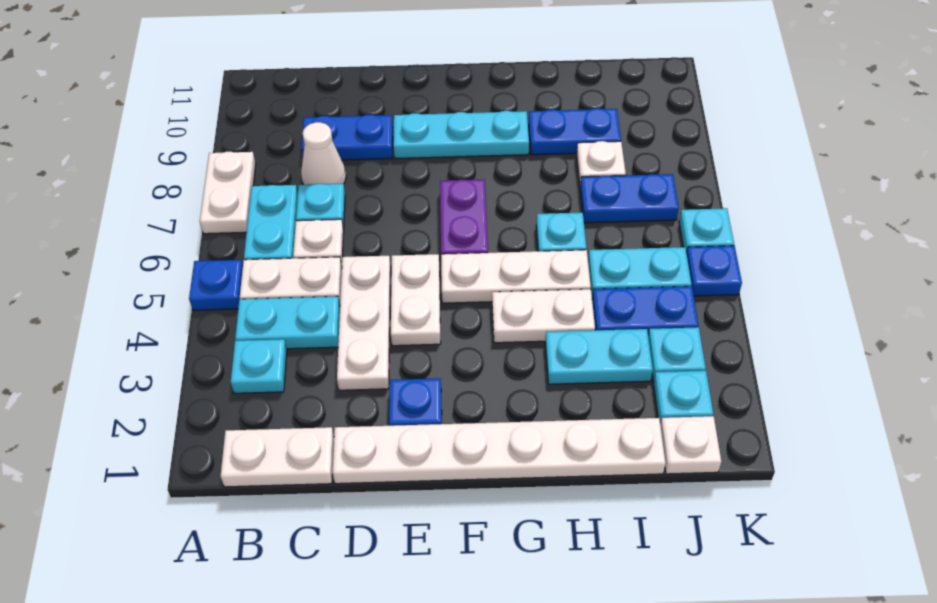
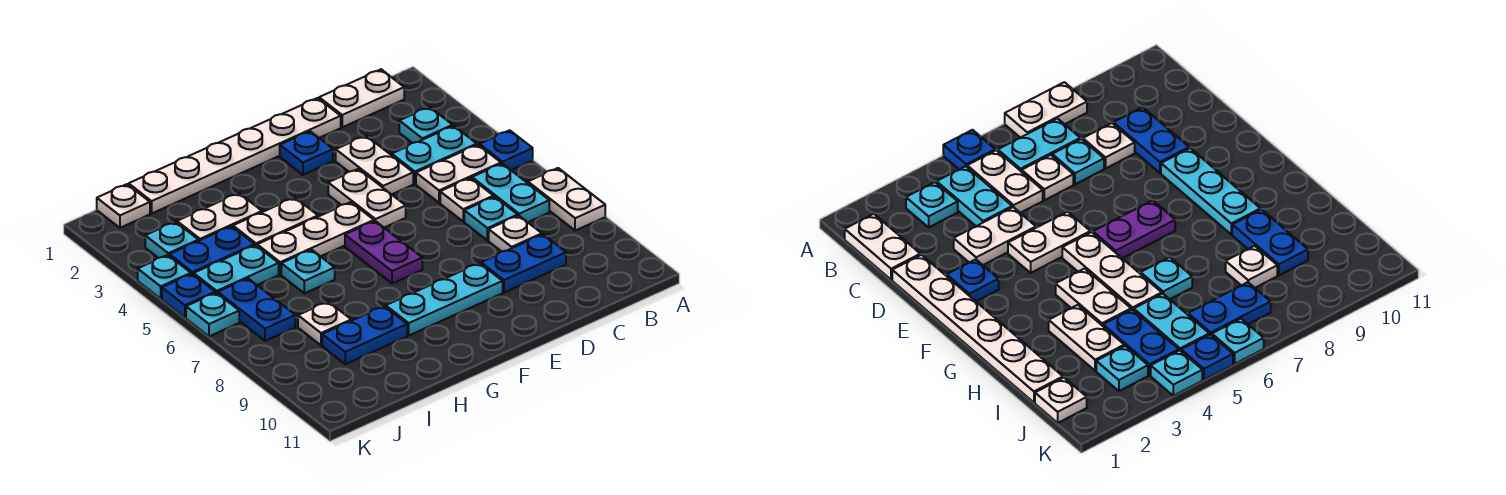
white 1x1 cone [301,122,346,185] -> white 1x1 plate [489,216,542,252]
white 1x3 plate [337,256,391,390] -> white 1x2 plate [336,136,413,194]
cyan 1x2 plate [545,329,653,384] -> white 1x2 plate [177,193,262,241]
blue 1x2 plate [580,174,679,223] -> blue 1x2 plate turned to [218,278,295,341]
cyan 1x1 plate [653,371,713,424] -> cyan 1x1 plate moved to [138,255,191,299]

